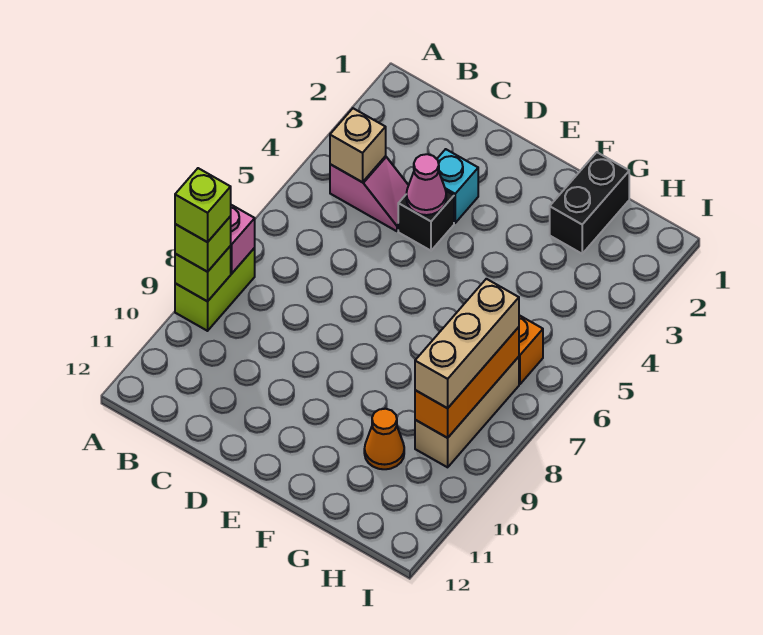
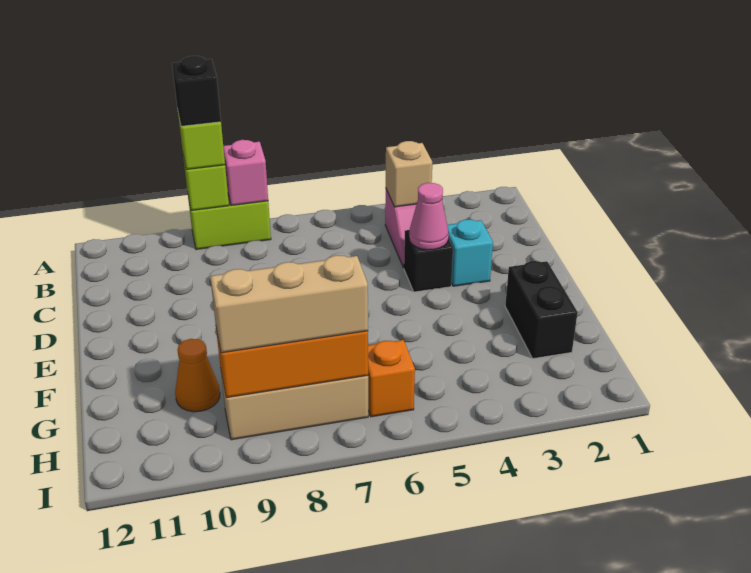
lime 1x1 brick [175,168,231,242] -> black 1x1 brick [172,56,221,126]
black 1x2 brick [550,152,629,254] -> black 1x2 brick turned to [505,261,578,359]

